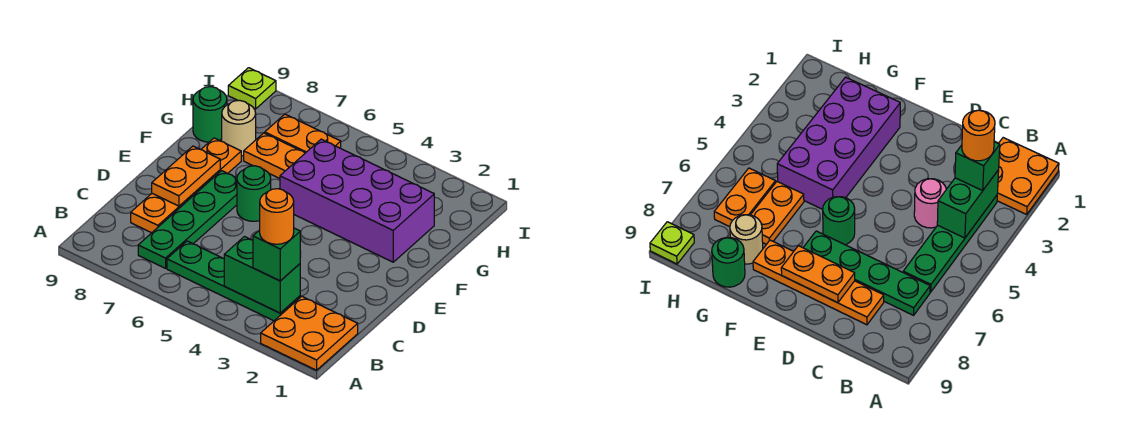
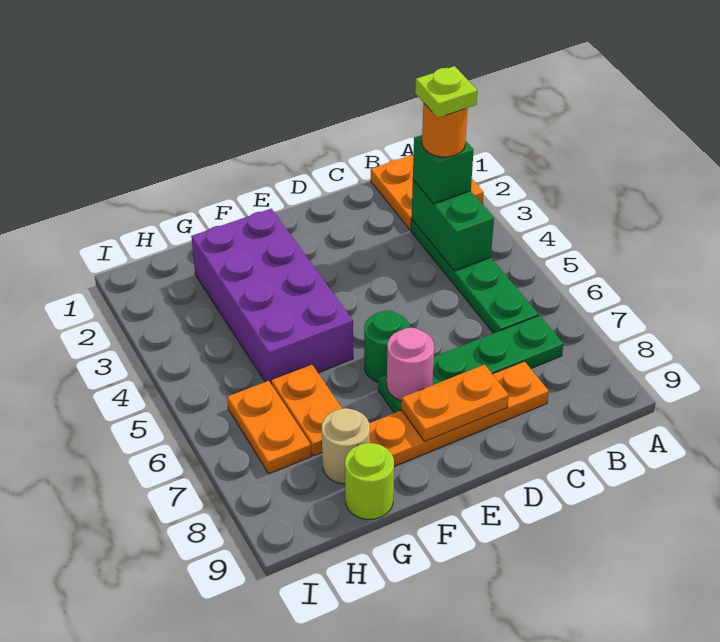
pink 1x1 round brick [914,179,946,228] -> pink 1x1 round brick moved to [387,328,434,401]
green 1x1 round brick [193,87,227,142] -> lime 1x1 round brick [345,443,394,519]
lime 1x1 plate [228,68,276,109] -> lime 1x1 plate moved to [415,66,477,118]

